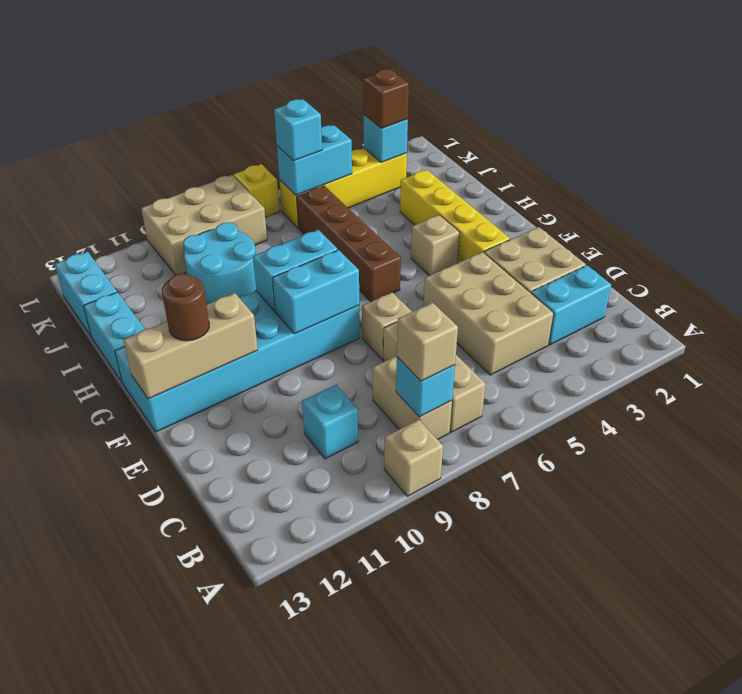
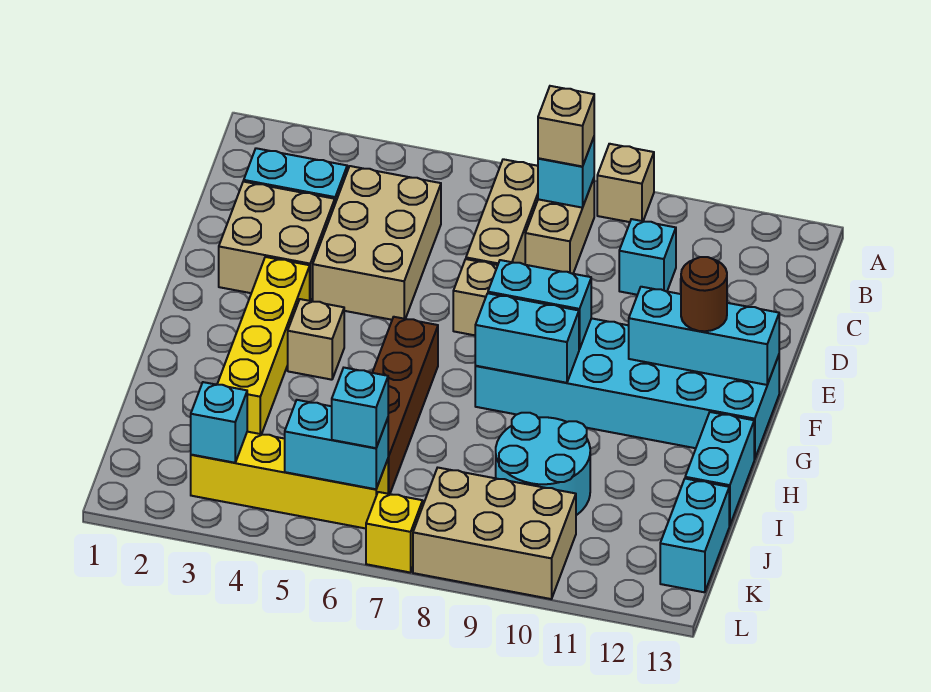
tan 1x3 brick [123,293,258,399] -> cyan 1x3 brick [629,287,779,385]
brown 1x1 brick [363,69,409,128] -> none

